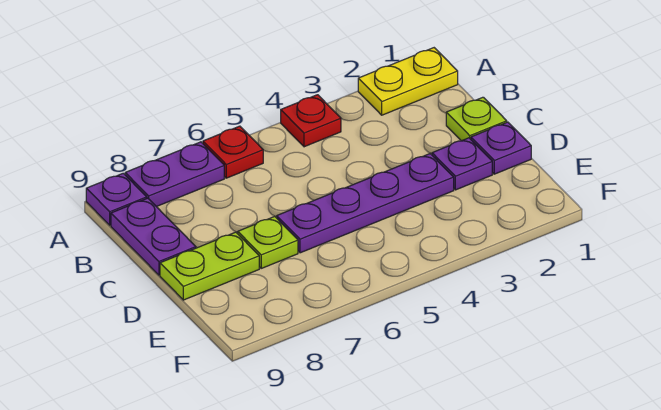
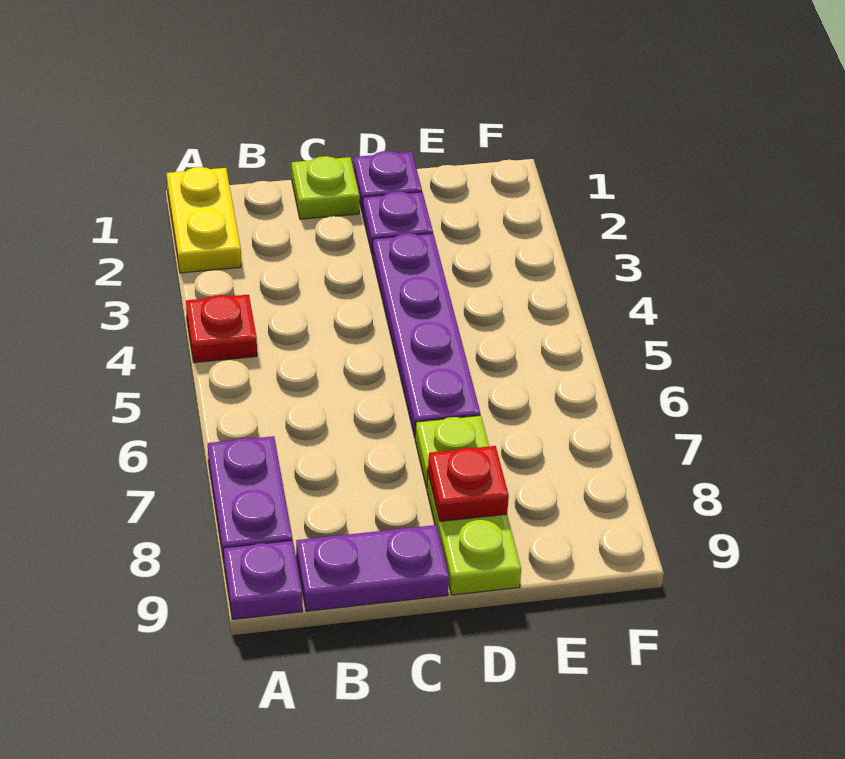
red 1x1 plate [203,126,263,178] -> red 1x1 plate moved to [428,446,509,521]

